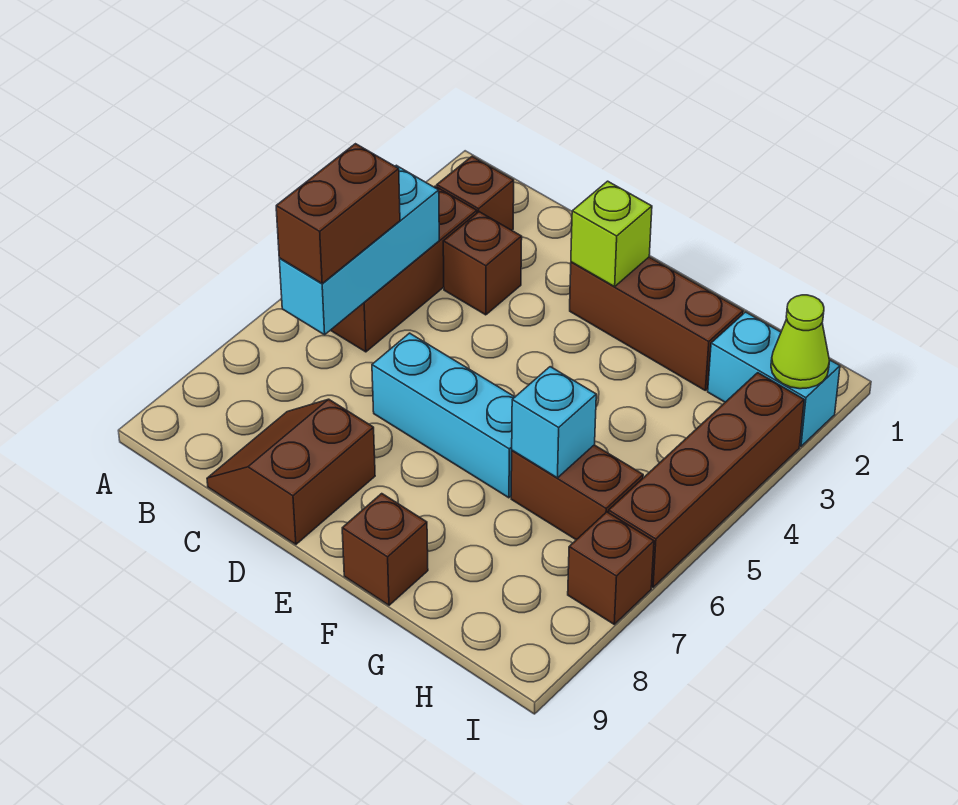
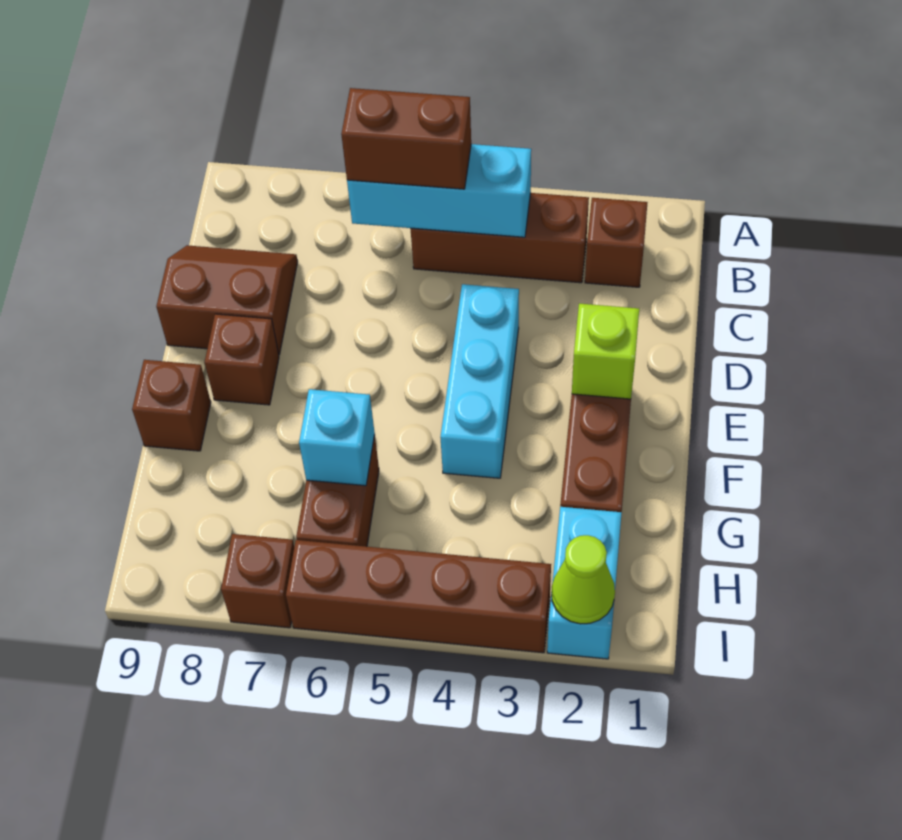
brown 1x1 brick [443,212,522,315] -> brown 1x1 brick moved to [204,314,279,405]
cyan 1x3 brick [372,333,515,498] -> cyan 1x3 brick moved to [440,284,519,478]

